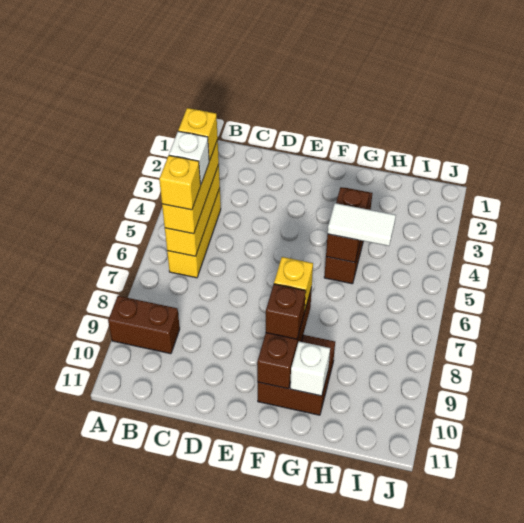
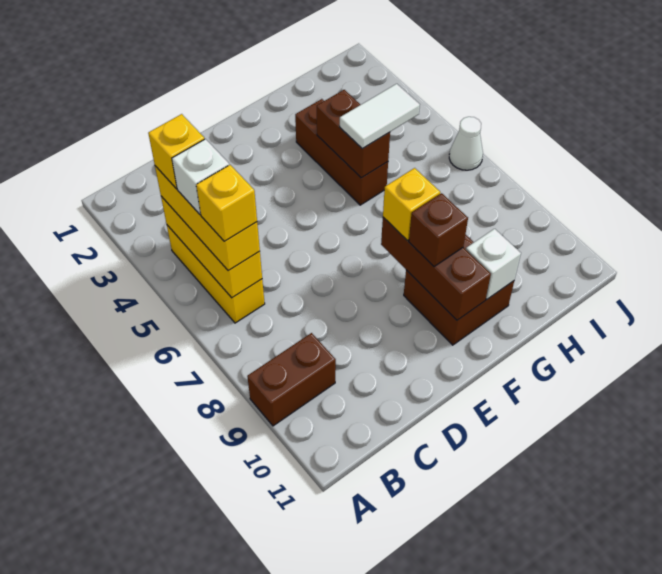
none -> white 1x1 cone [449,117,483,170]

